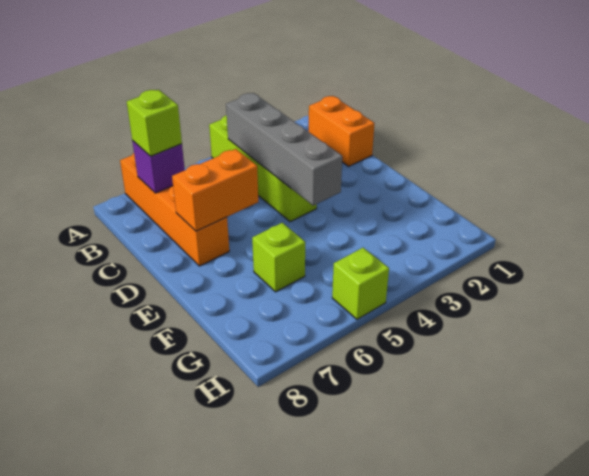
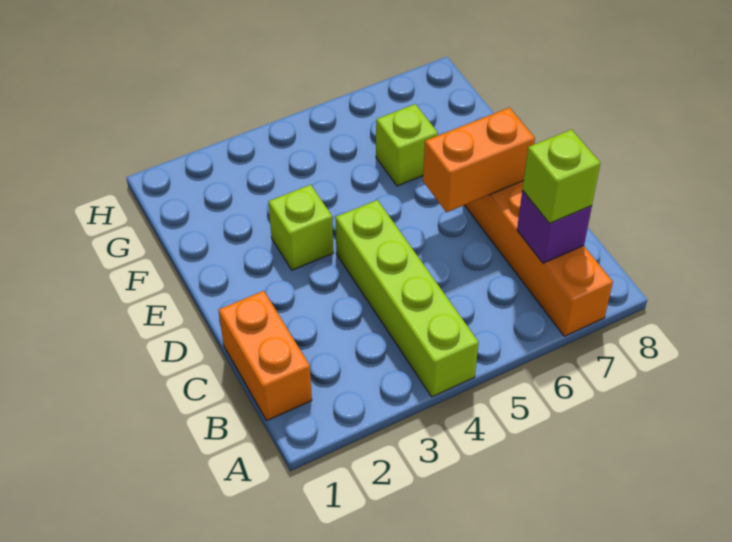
grey 1x4 brick [226,93,342,206] -> none
lime 1x1 brick [332,248,389,319] -> lime 1x1 brick moved to [268,185,333,270]

